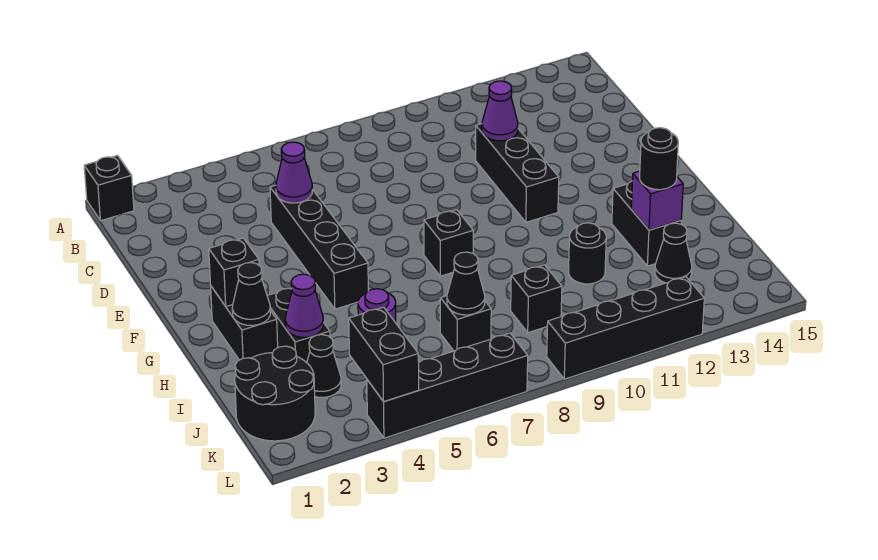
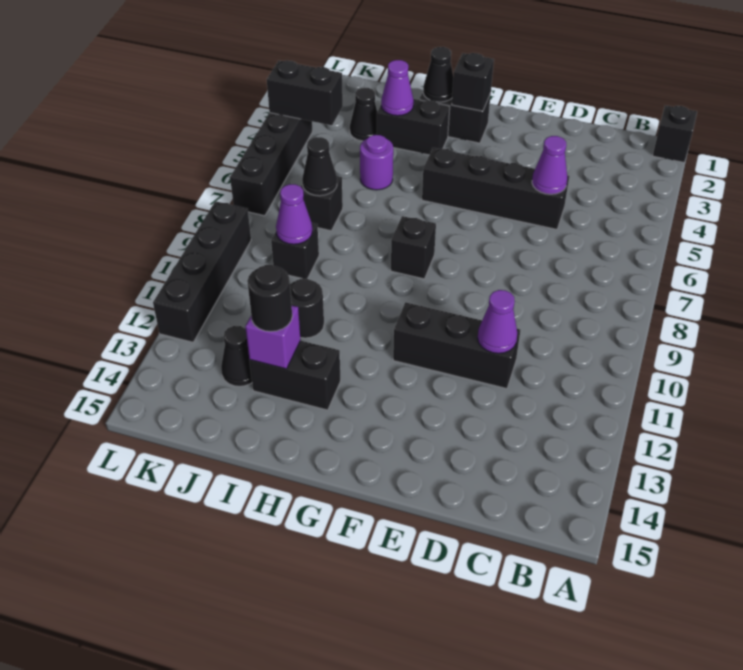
black 2x2 round brick [235,346,315,441] -> none
none -> purple 1x1 cone [276,184,312,244]

